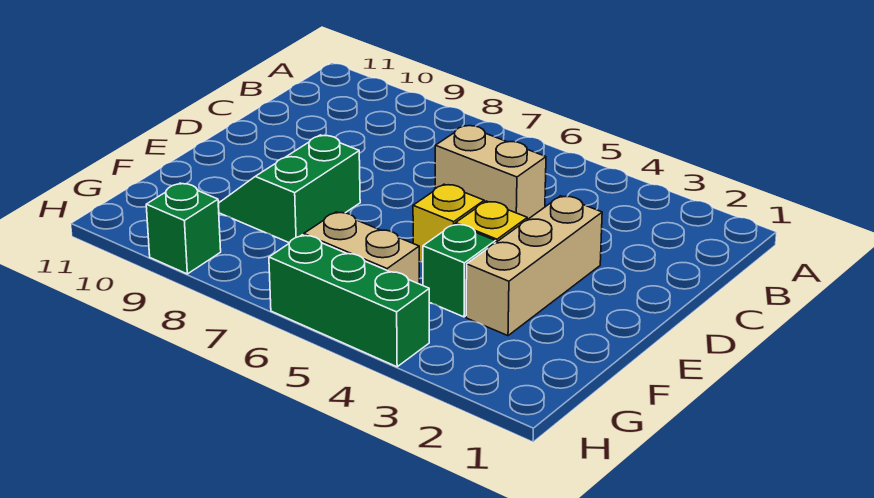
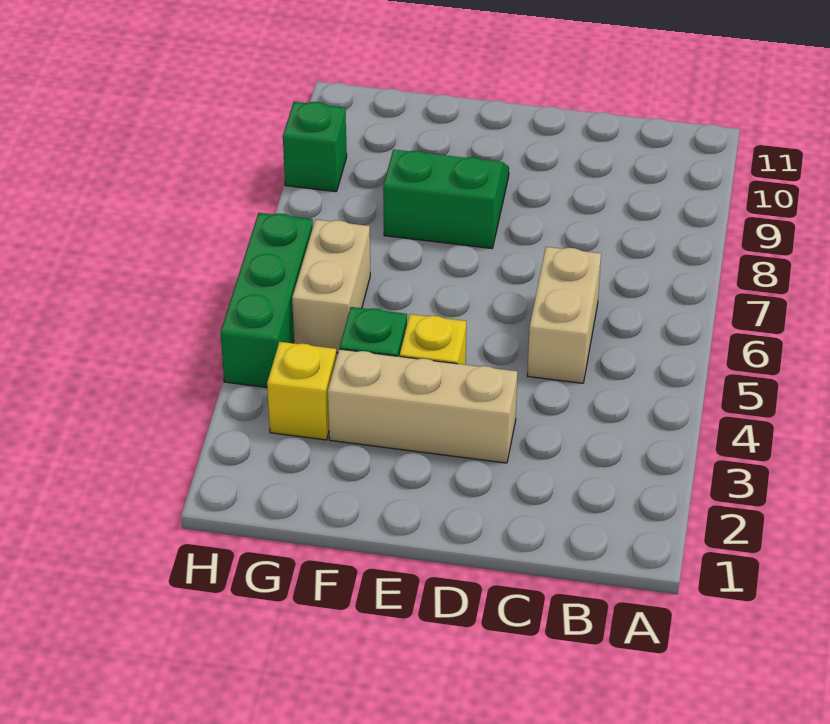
yellow 1x1 brick [413,184,484,262] -> yellow 1x1 brick moved to [267,342,336,440]

